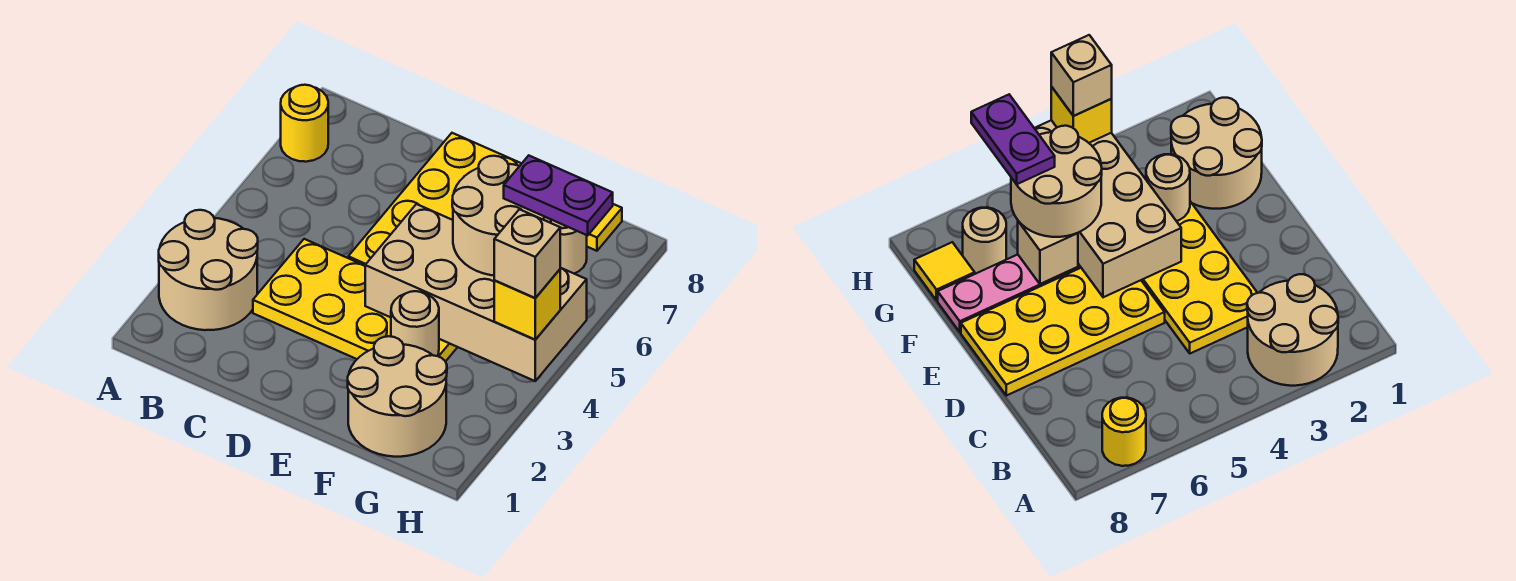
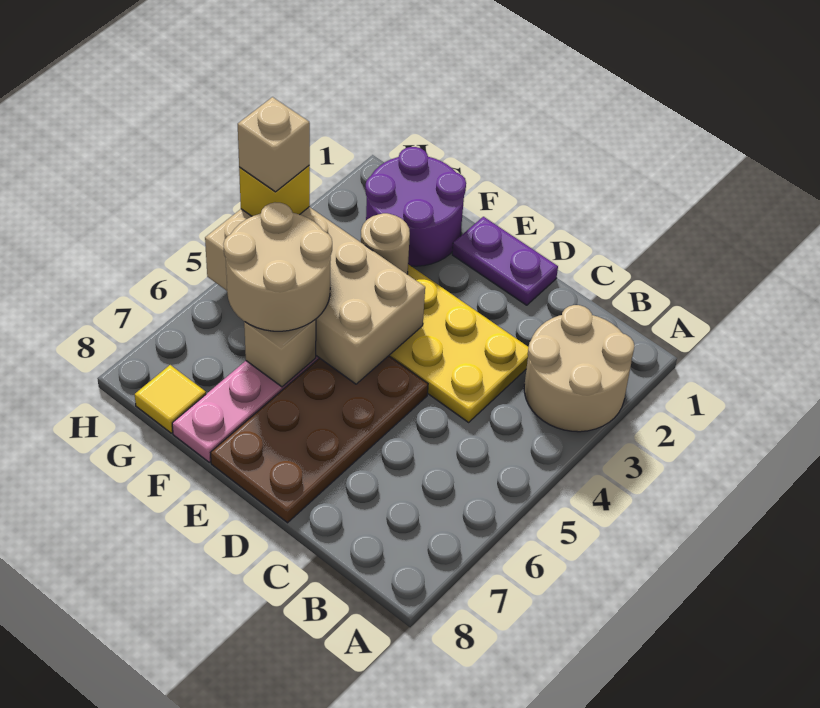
yellow 1x1 round brick [281,85,328,162] -> none
yellow 2x4 plate [348,133,522,265] -> brown 2x4 plate [211,356,428,523]
tan 2x2 round brick [348,336,447,457] -> purple 2x2 round brick [365,147,466,266]
purple 1x2 plate [504,156,613,235] -> purple 1x2 plate moved to [452,217,558,305]
tan 1x1 round brick [551,220,587,273] -> none

